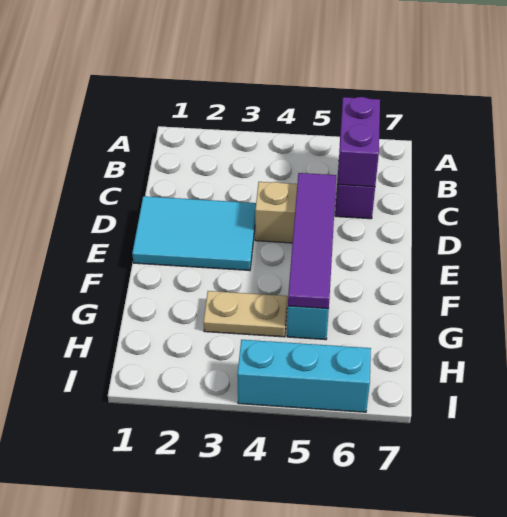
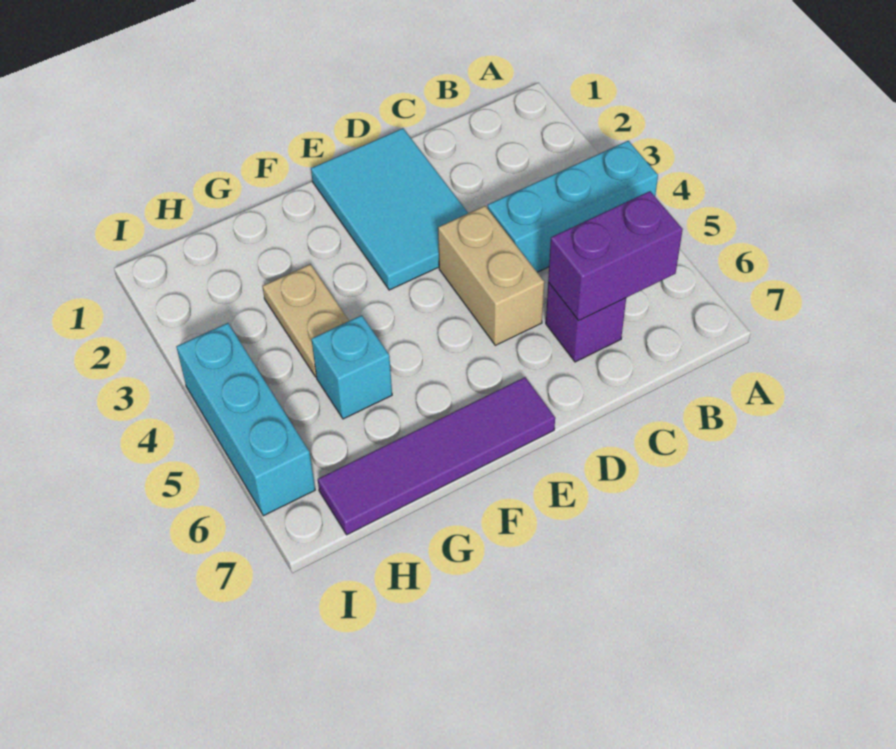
none -> cyan 1x3 brick [488,141,658,272]
purple 1x4 tile [288,173,336,309] -> purple 1x4 tile moved to [318,377,555,535]

